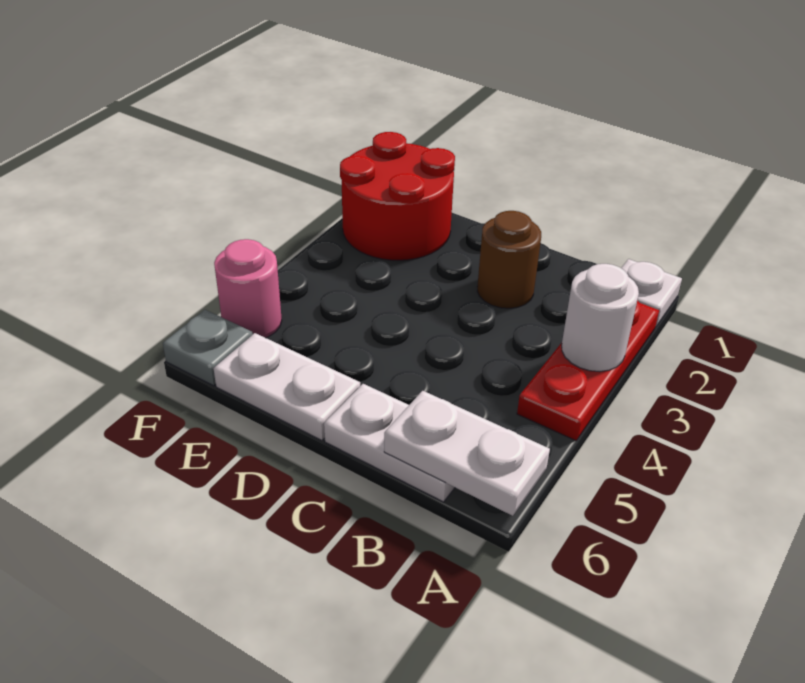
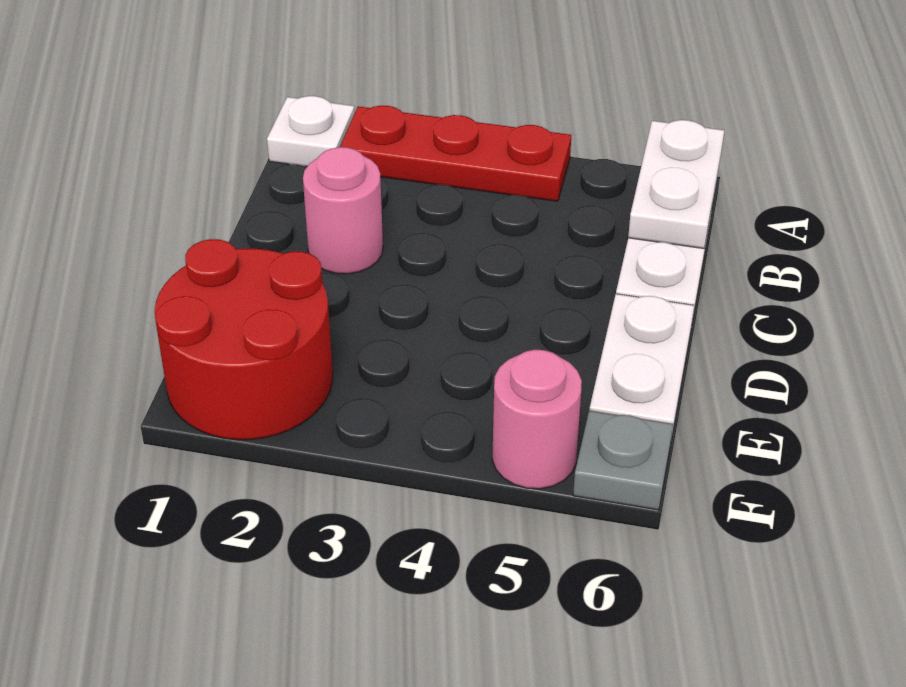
white 1x1 round brick [562,264,639,372] -> none
brown 1x1 round brick [477,211,541,308] -> pink 1x1 round brick [303,147,383,274]

